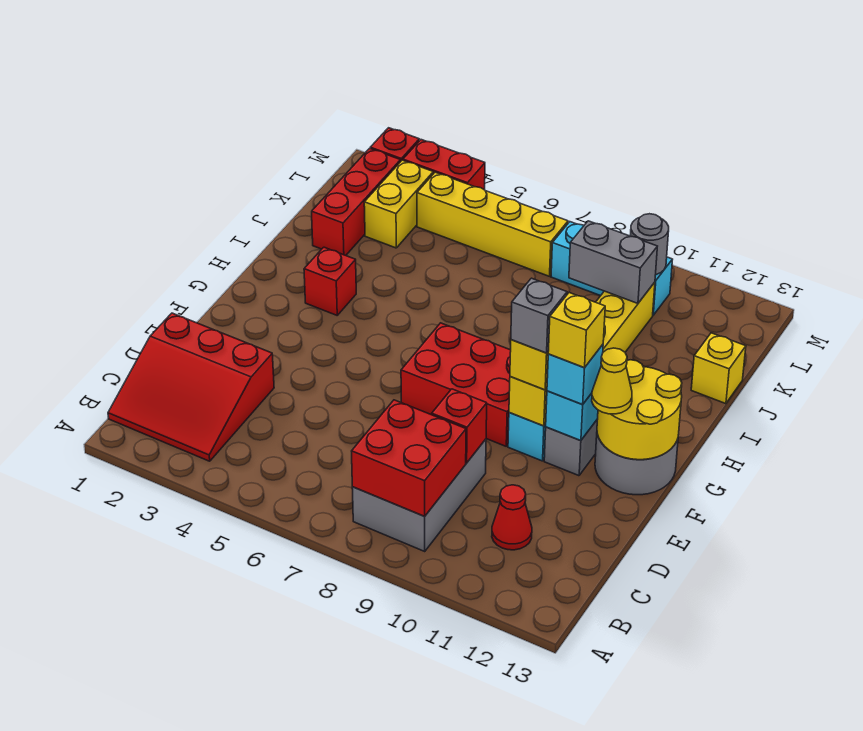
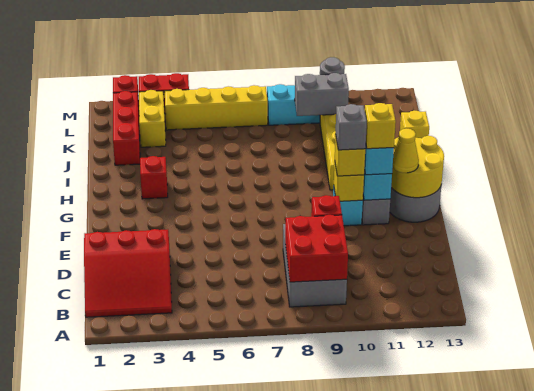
red 1x1 cone [492,485,532,550] -> none
red 2x3 brick [401,323,511,446] -> none

